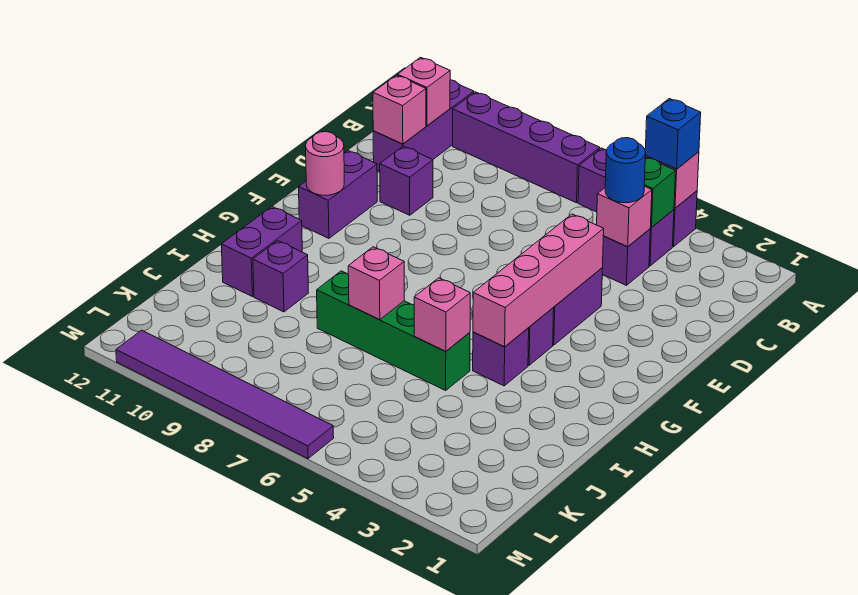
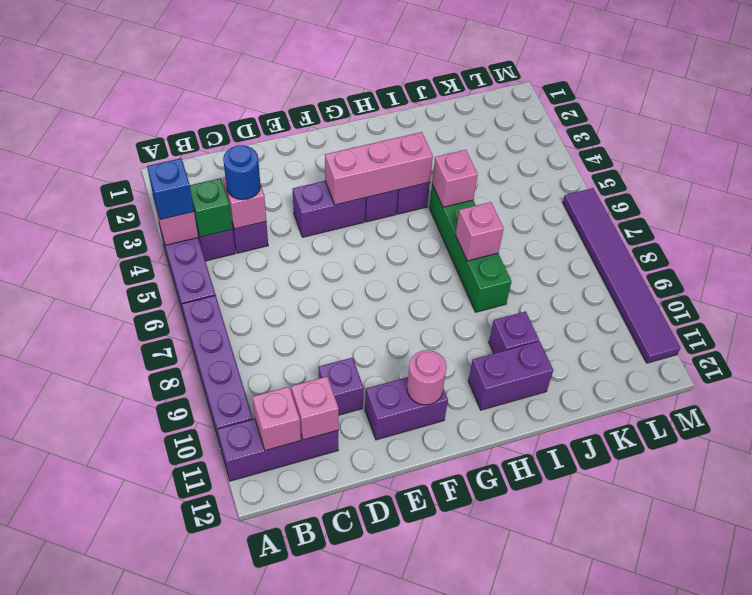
pink 1x4 brick [473,214,604,347] -> pink 1x3 brick [325,132,433,205]

